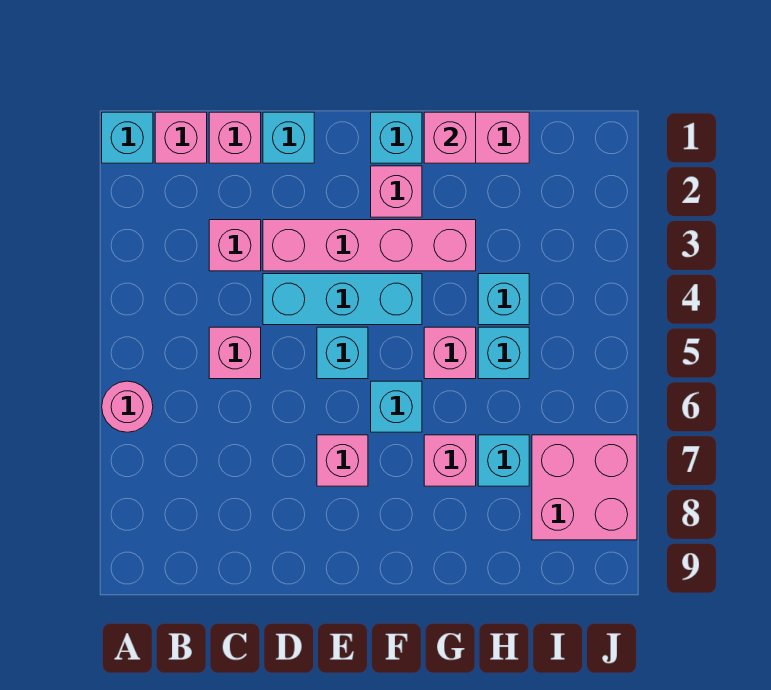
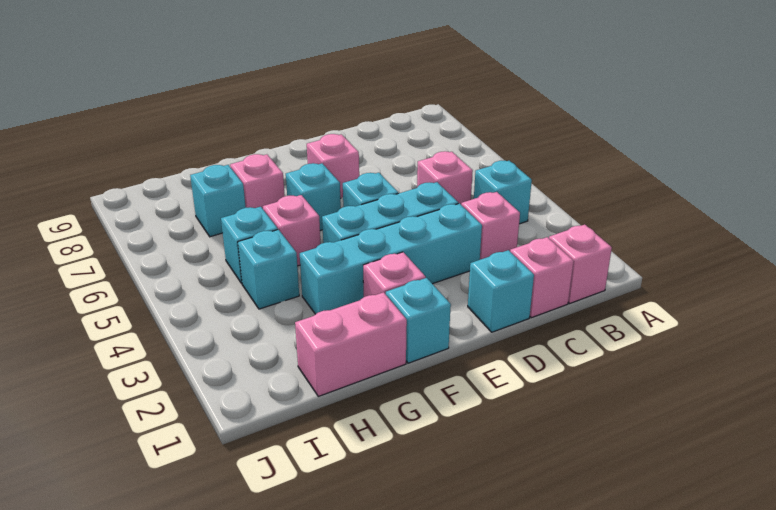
cyan 1x1 brick [102,112,153,163] -> cyan 1x1 brick moved to [474,161,532,224]
pink 1x1 round brick [102,381,153,432] -> none
pink 1x4 brick [263,220,476,271] -> cyan 1x4 brick [300,203,482,314]
pink 1x1 brick [424,112,476,163] -> none
pink 2x2 brick [532,435,637,540] -> none

